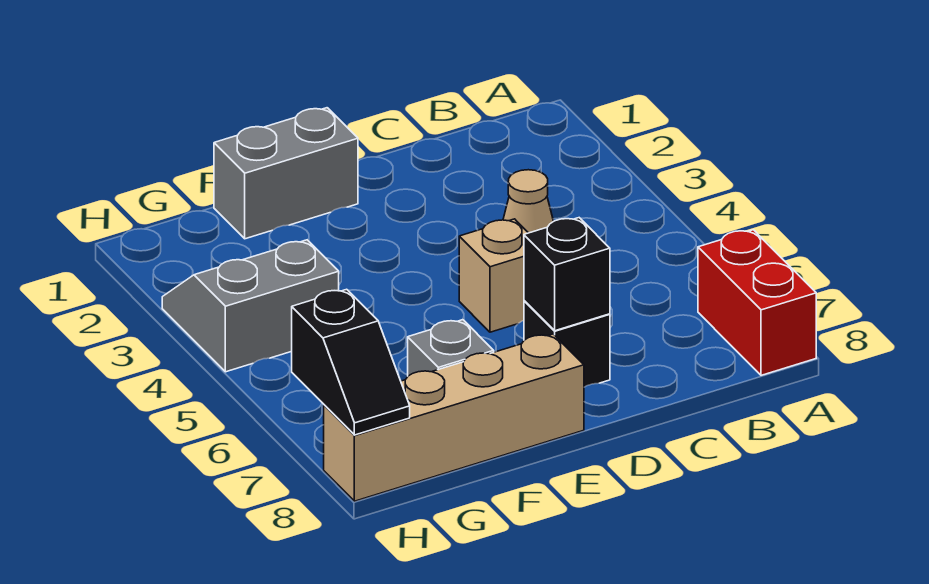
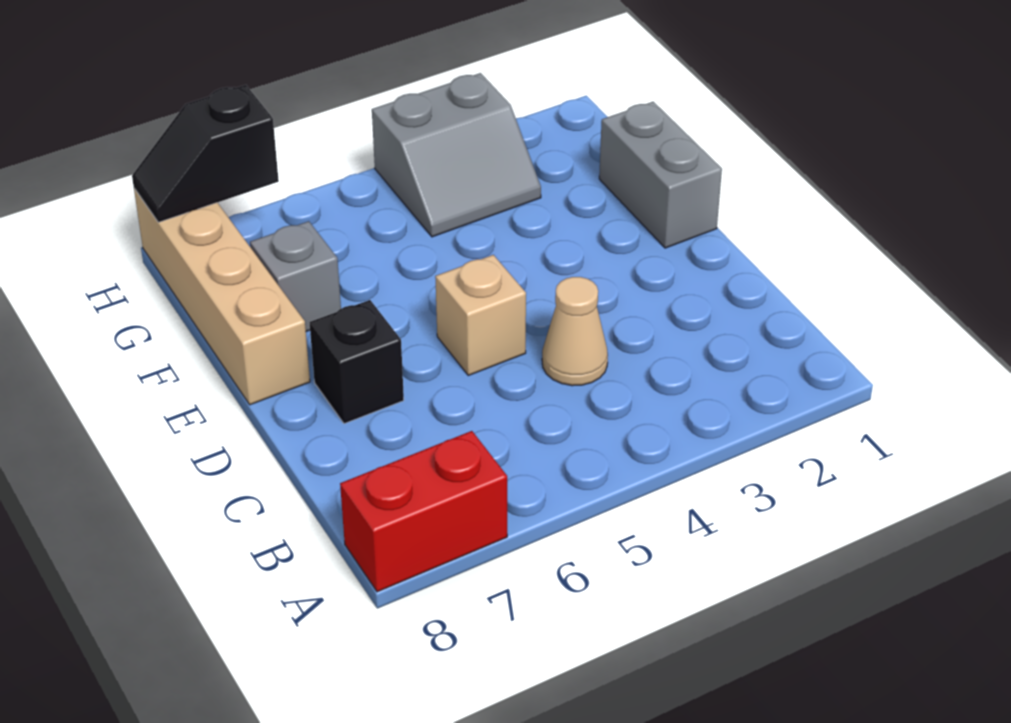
black 1x1 brick [524,218,610,331] -> none
grey 2x2 slope [162,240,339,372] -> grey 2x2 slope turned to [372,73,541,237]

